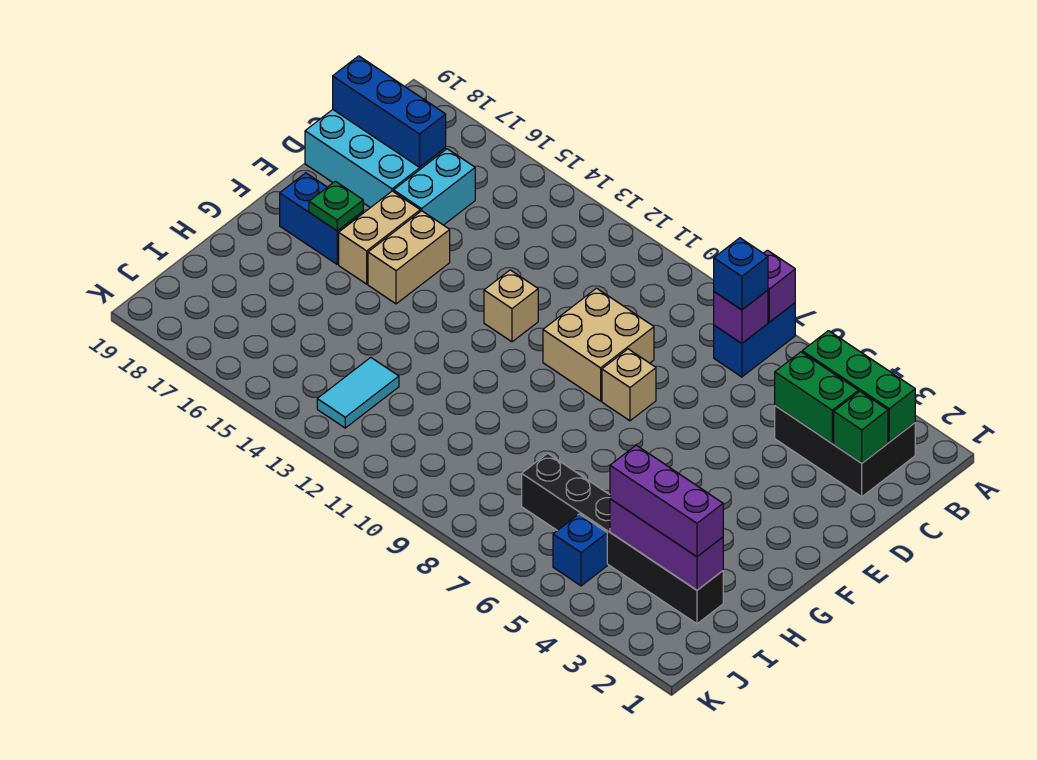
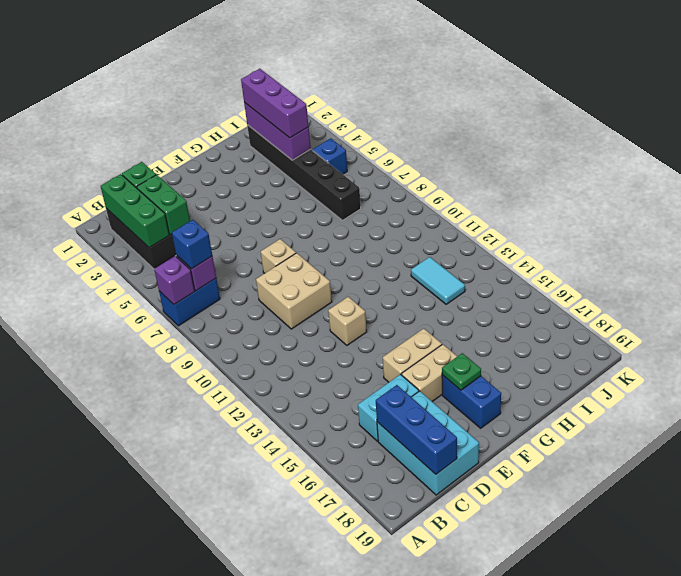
cyan 1x2 tile [317,357,399,428] -> cyan 1x2 tile turned to [411,257,465,304]

